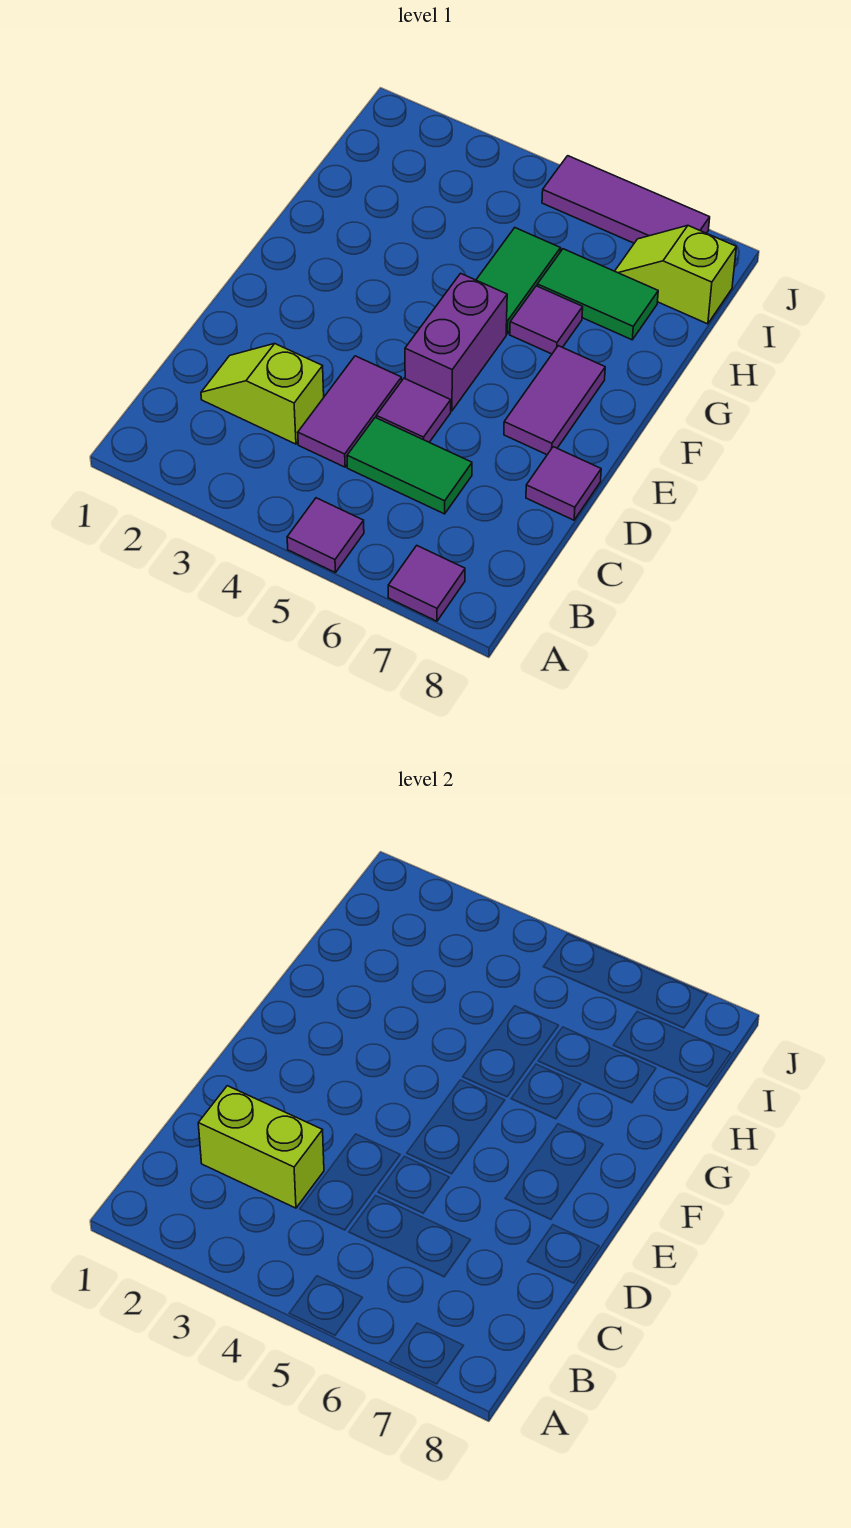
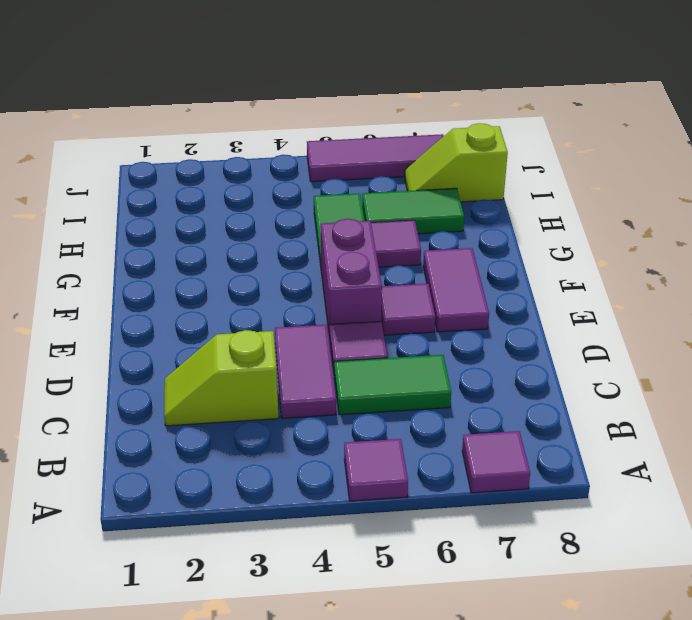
lime 1x2 brick [198,1086,324,1208] -> none
purple 1x1 tile [526,447,601,520] -> purple 1x1 tile moved to [381,284,435,335]

